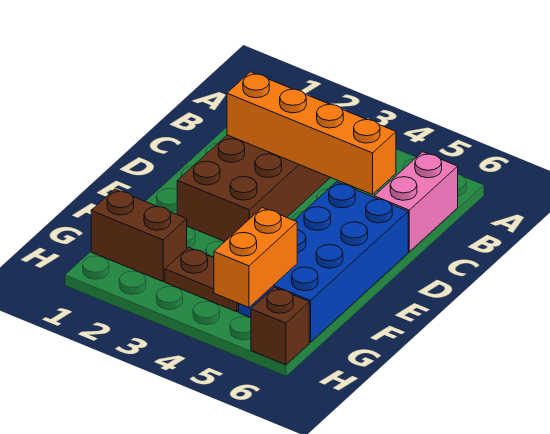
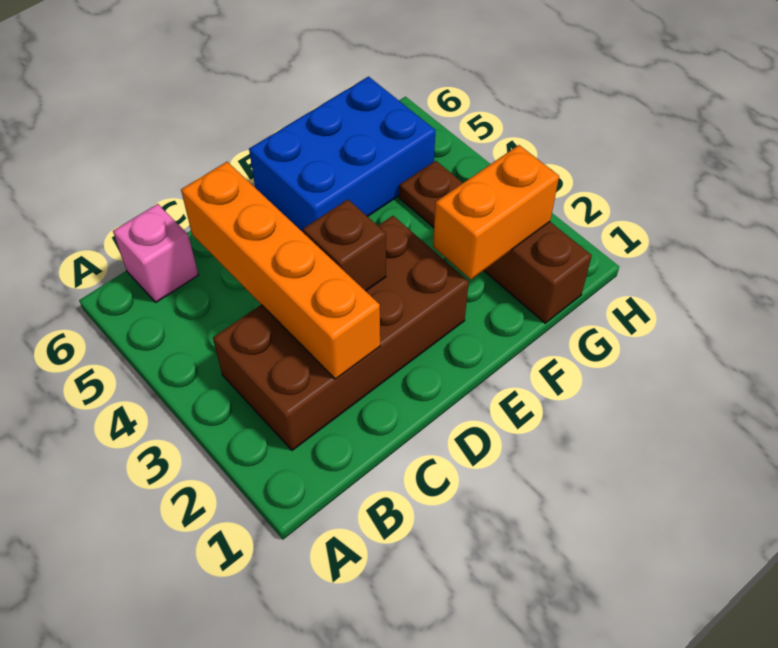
pink 1x2 brick [374,152,458,252] -> pink 1x1 brick [113,204,198,302]
blue 2x4 brick [239,182,408,342] -> blue 2x3 brick [249,77,435,232]
orange 1x2 brick [214,208,297,307] -> orange 1x2 brick moved to [433,145,559,279]
brown 1x1 brick [251,287,309,365] -> brown 1x1 brick moved to [303,199,386,291]

